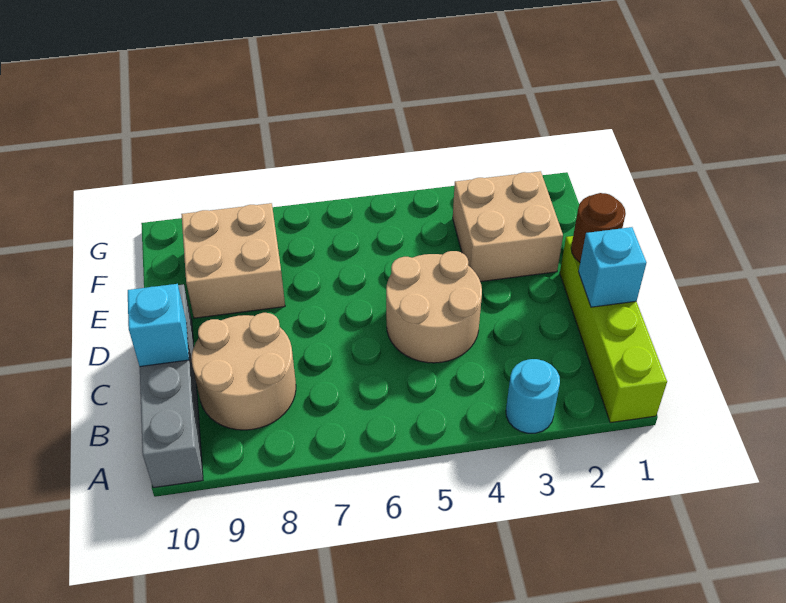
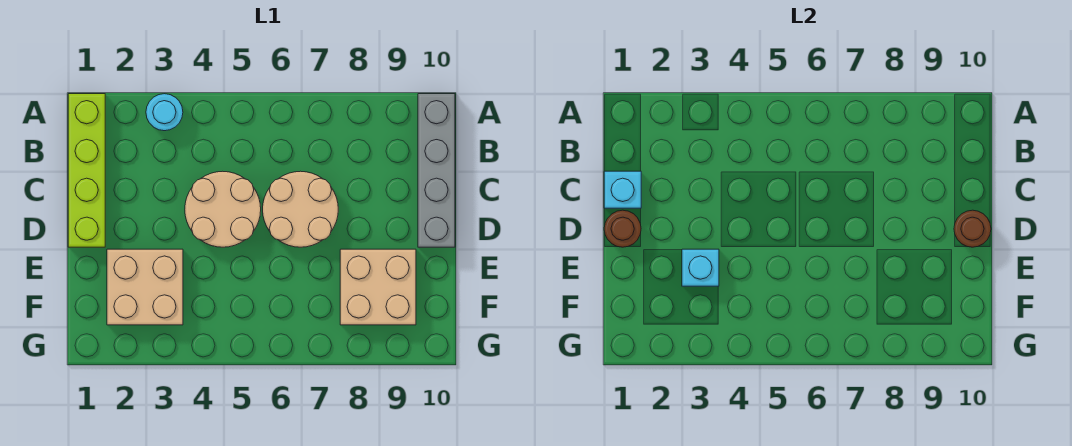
tan 2x2 round brick [192,313,296,430] -> tan 2x2 round brick moved to [263,171,338,247]
cyan 1x1 brick [128,284,189,367] -> cyan 1x1 brick moved to [682,249,719,286]
none -> brown 1x1 round brick [954,210,991,247]

